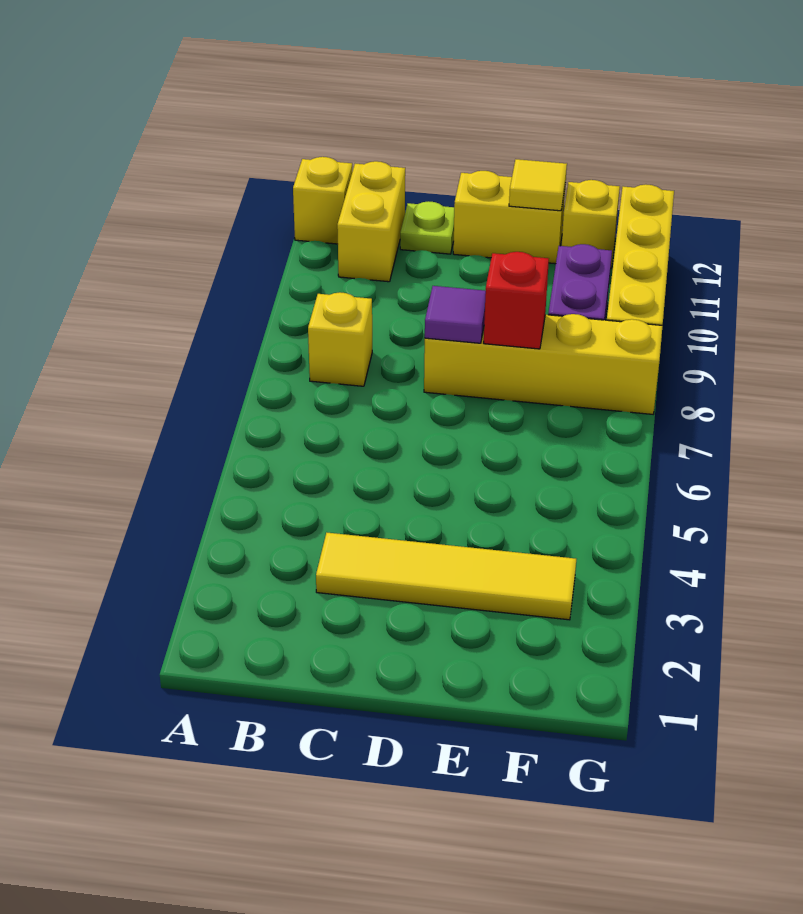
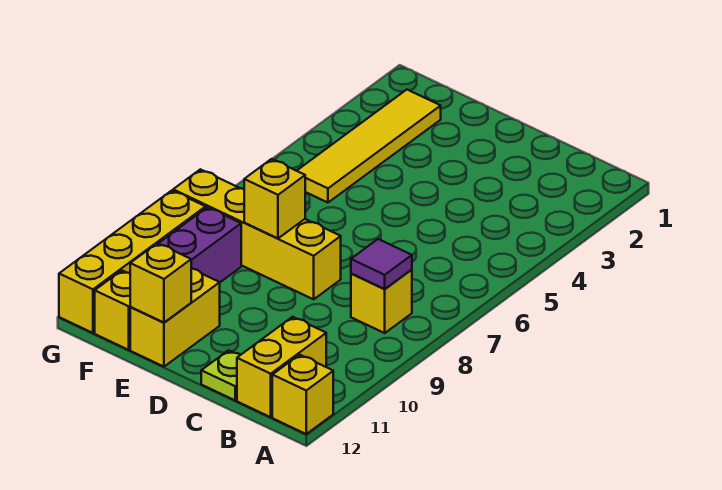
yellow 1x4 tile [316,533,576,620] -> yellow 1x4 tile turned to [297,90,441,203]
purple 1x1 tile [425,286,486,343] -> purple 1x1 tile moved to [351,239,412,289]
yellow 1x2 brick [453,171,566,264] -> yellow 1x2 brick turned to [130,268,220,367]
red 1x1 brick [484,252,549,349] -> yellow 1x1 brick [244,159,305,239]
yellow 1x1 tile [509,159,567,211] -> yellow 1x1 brick [130,243,191,322]

